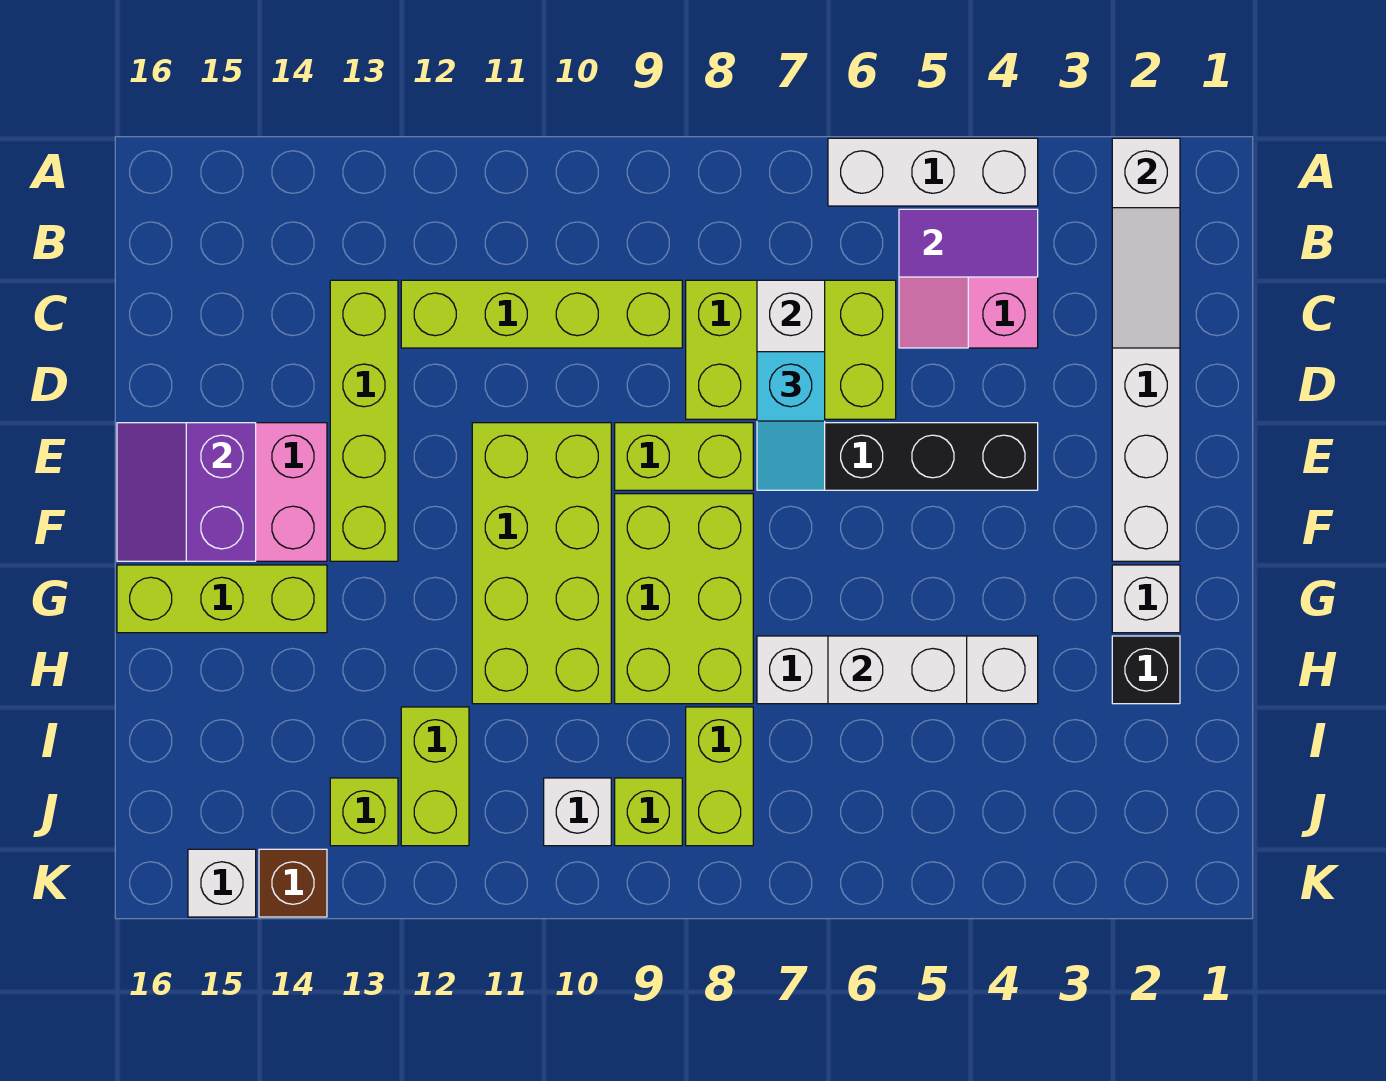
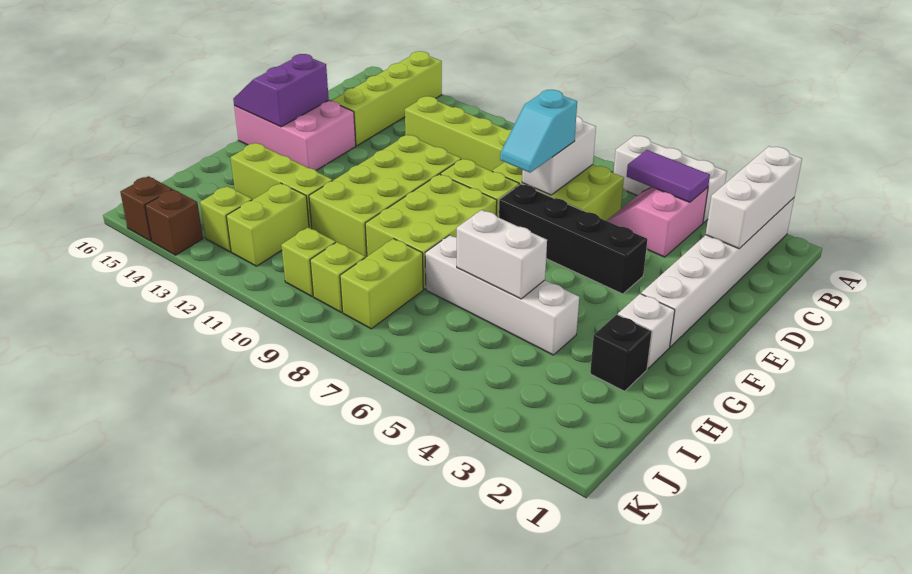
white 1x3 slope [1112,138,1180,348] -> white 1x3 brick [706,146,802,249]
lime 1x4 brick [330,280,398,561] -> lime 1x4 brick moved to [332,51,442,146]
lime 1x3 brick [117,565,327,633] -> lime 1x3 brick moved to [230,143,333,229]
white 1x1 brick [544,778,611,846] -> lime 1x1 brick [281,227,336,297]
white 1x1 brick [188,849,256,917] -> brown 1x1 brick [120,176,172,241]

